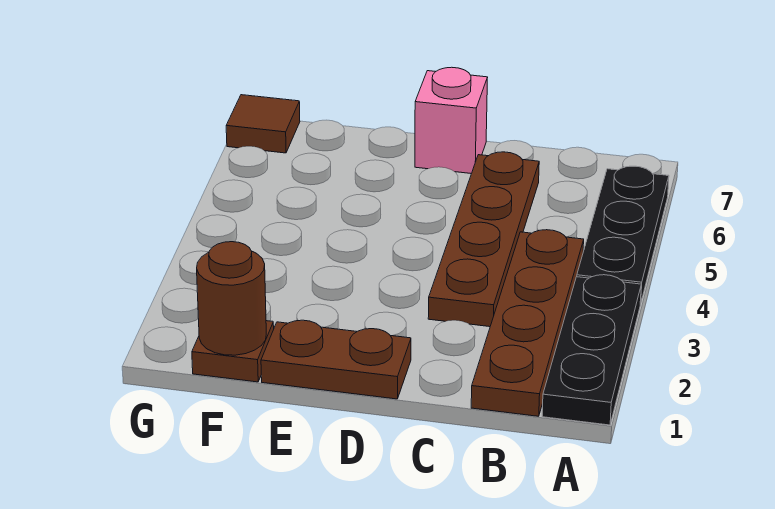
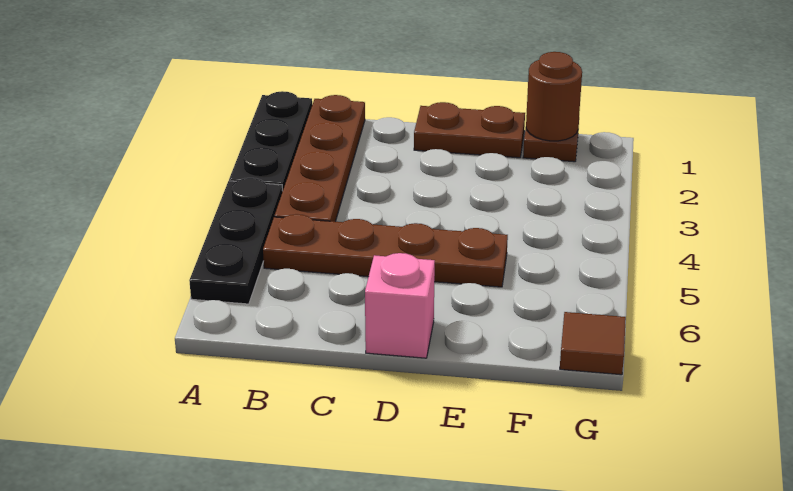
brown 1x4 plate [428,152,539,327] -> brown 1x4 plate turned to [263,214,508,287]

